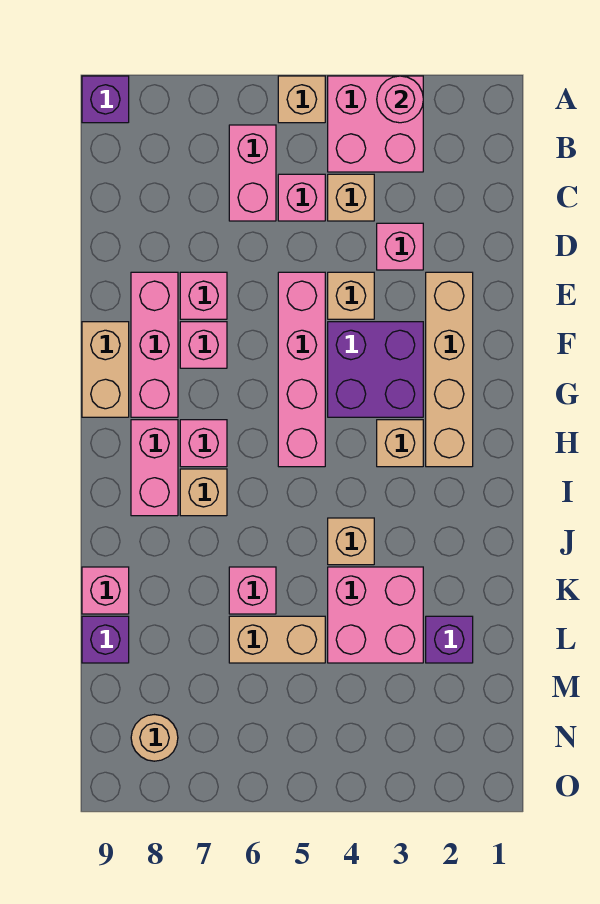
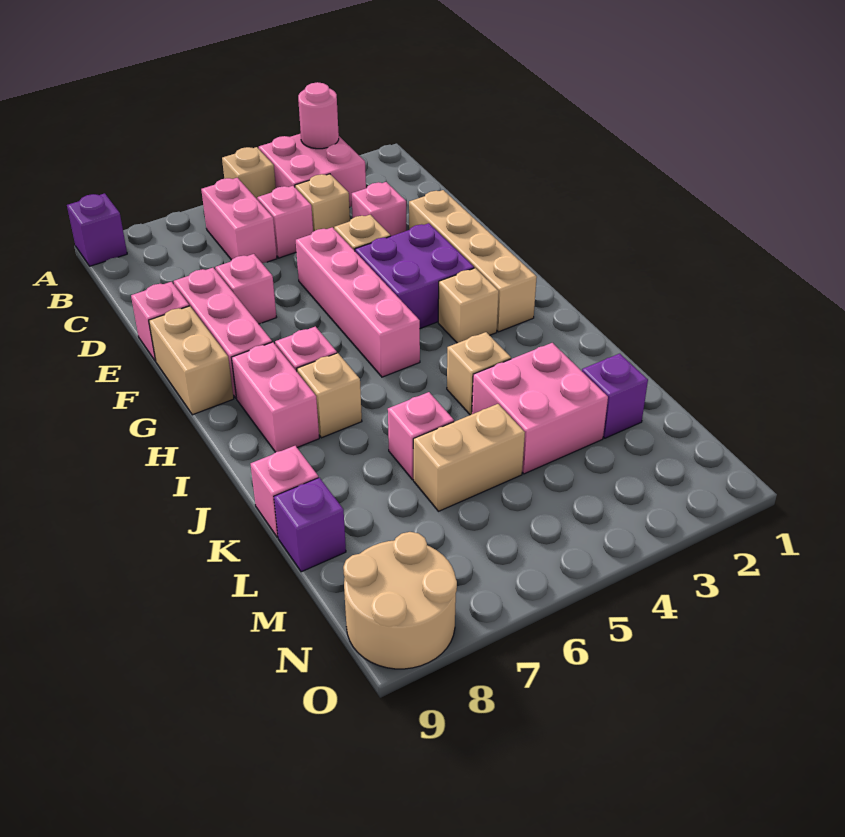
pink 1x1 brick [180,322,227,368] -> pink 1x1 brick moved to [131,282,189,361]
tan 1x1 round brick [131,715,178,761] -> tan 2x2 round brick [343,532,457,669]

